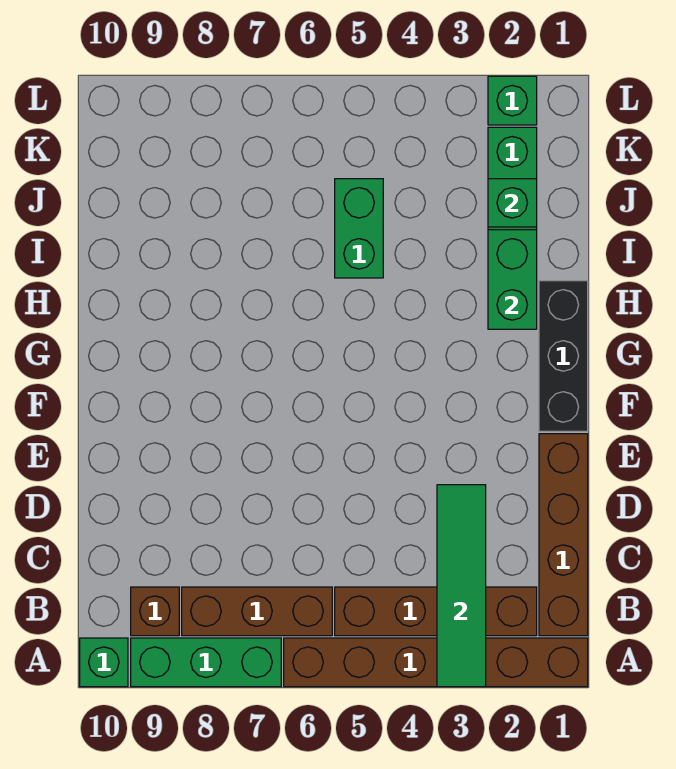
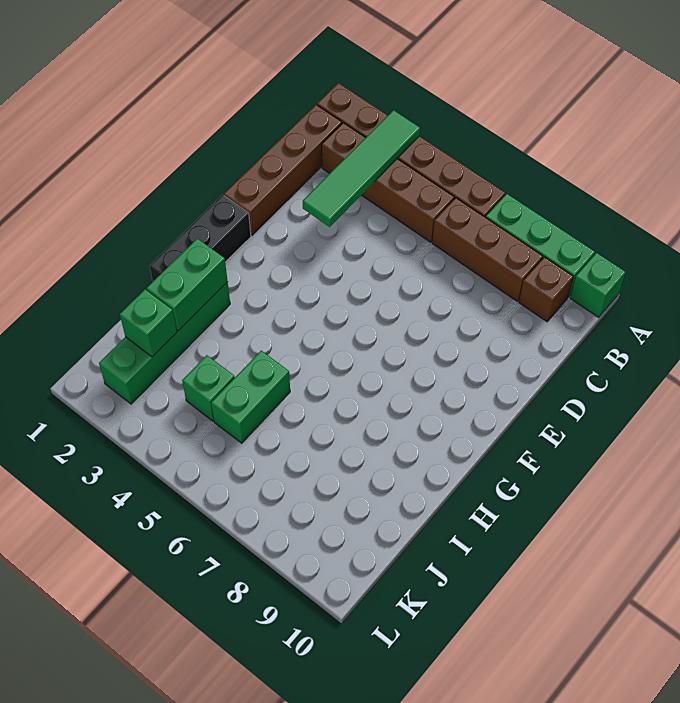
green 1x1 brick [488,76,537,125] -> green 1x1 brick moved to [182,355,235,421]

